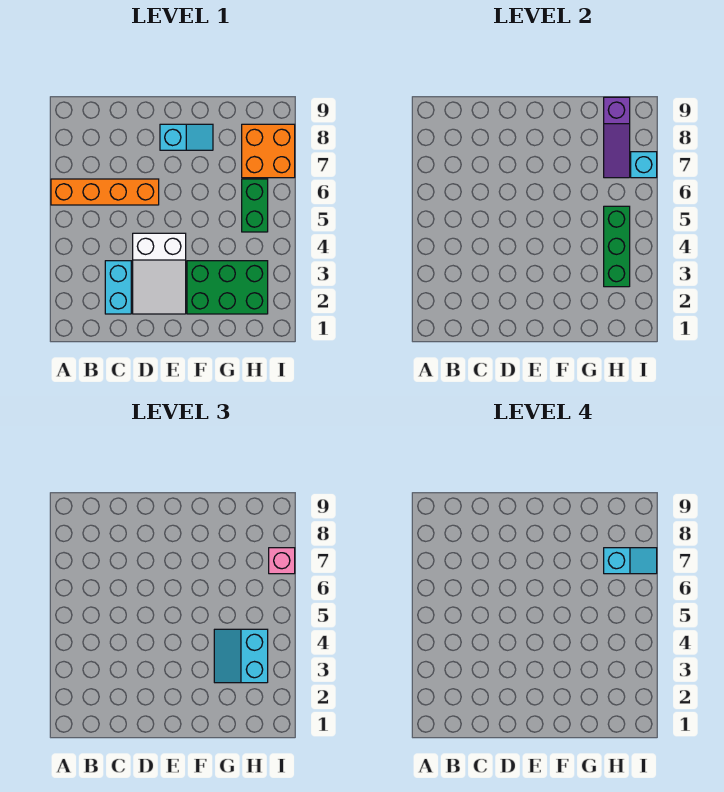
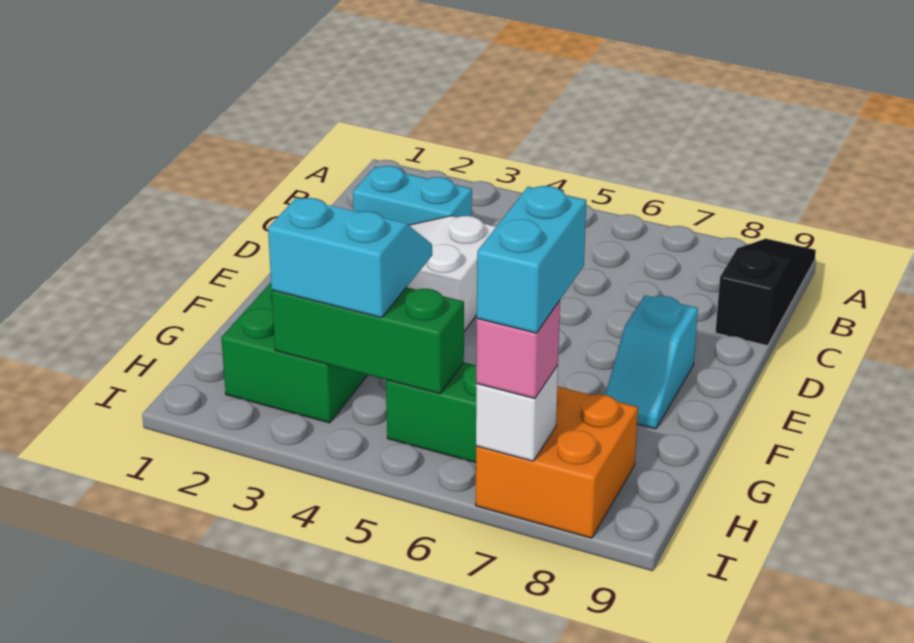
orange 1x4 brick [51,179,159,205] -> none
none -> black 1x3 slope [715,239,816,346]
purple 1x3 slope [604,97,630,178] -> none
cyan 1x2 slope [604,548,657,574] -> cyan 1x2 brick [477,186,587,333]
cyan 1x1 brick [631,152,657,178] -> white 1x1 brick [476,365,558,461]

